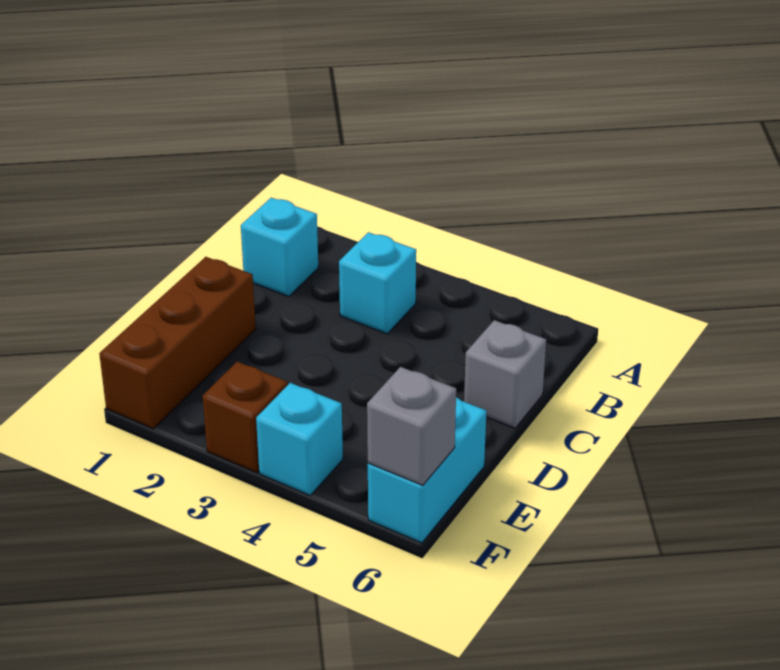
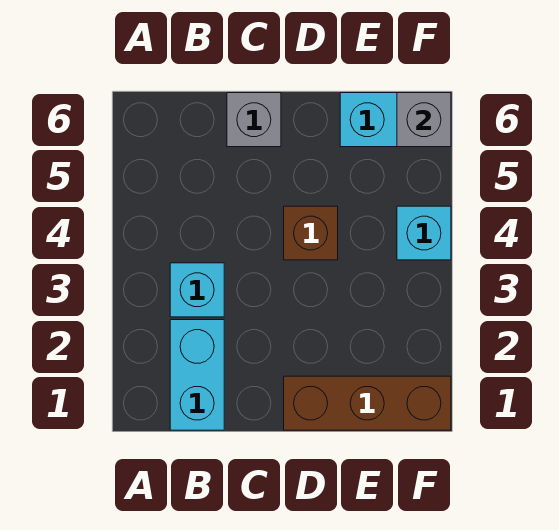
cyan 1x1 brick [241,198,318,296] -> cyan 1x2 brick [170,320,224,430]
brown 1x1 brick [203,362,288,473] -> brown 1x1 brick moved to [284,206,338,260]

